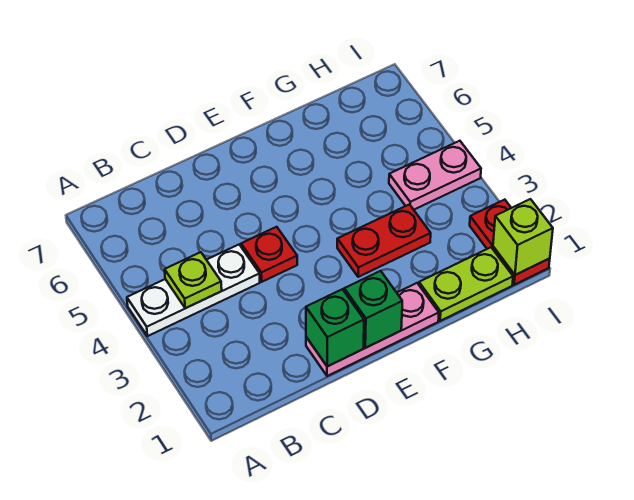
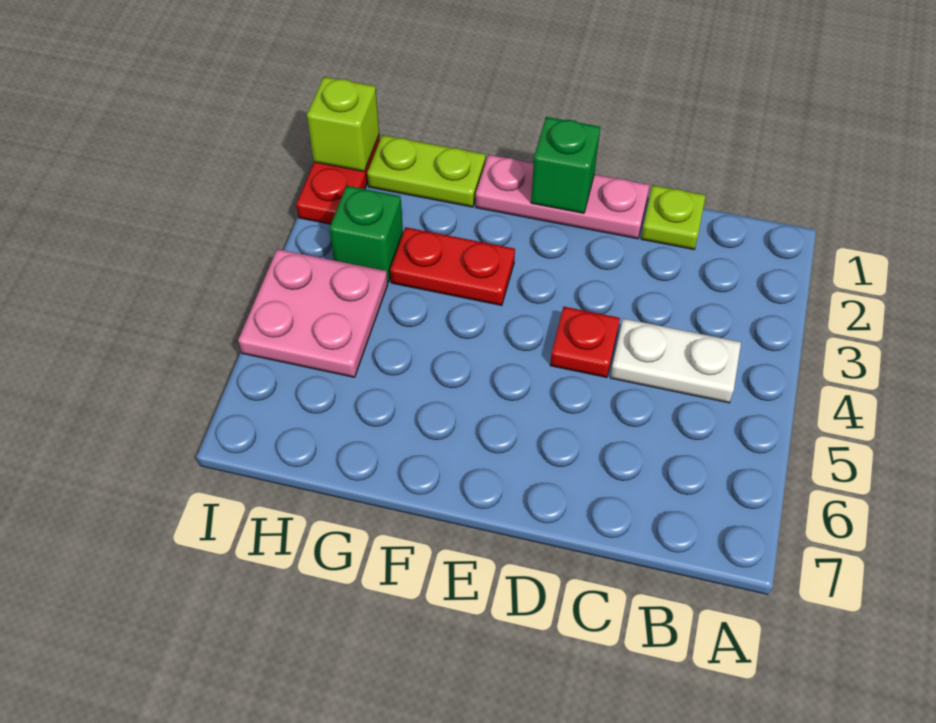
white 1x3 plate [127,245,260,336] -> white 1x2 plate [610,318,741,403]
lime 1x1 plate [165,252,222,308] -> lime 1x1 plate moved to [641,185,706,249]
green 1x1 brick [306,289,364,367] -> green 1x1 brick moved to [329,186,403,282]
pink 1x2 plate [389,141,481,210] -> pink 2x2 plate [238,249,388,377]

